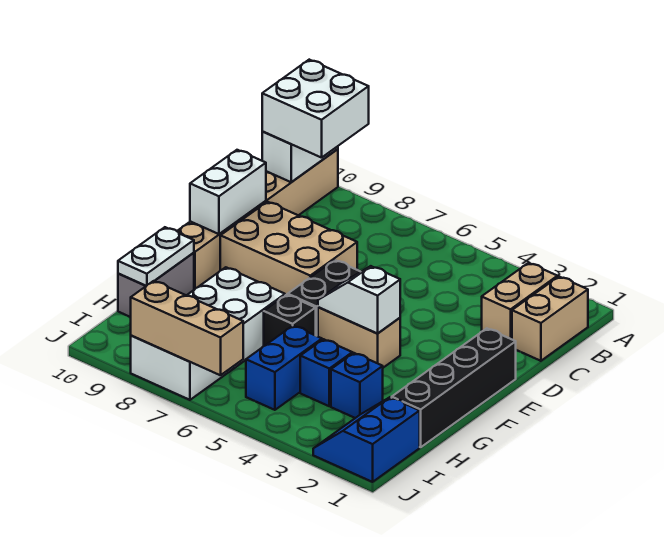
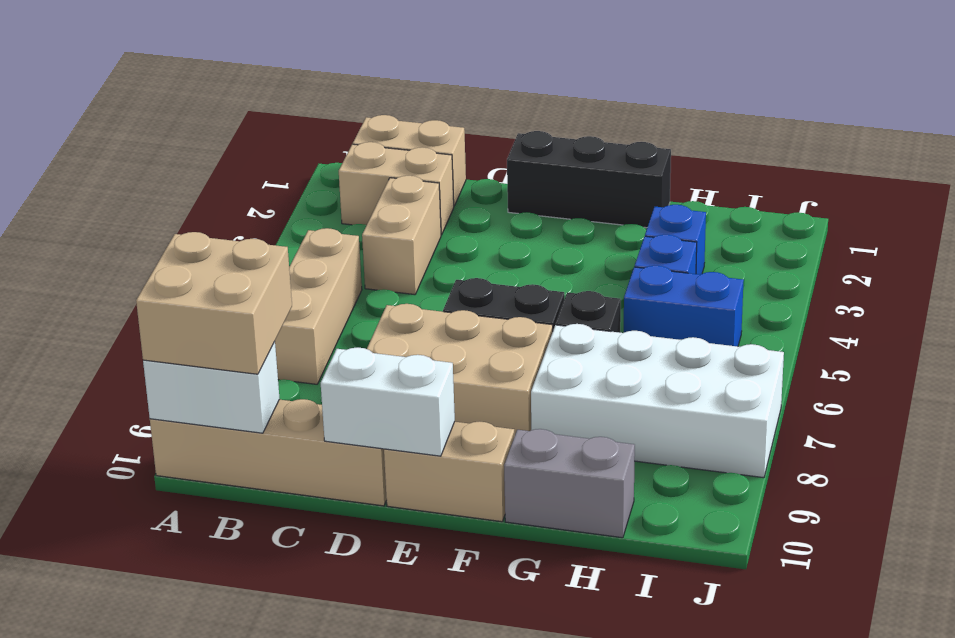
white 2x2 brick [262,60,369,158] -> tan 2x2 brick [136,232,292,374]
tan 2x3 brick [220,202,357,295] -> tan 2x3 brick turned to [367,304,553,436]
black 1x4 brick [392,328,516,447] -> black 1x3 brick [507,131,671,228]
tan 1x2 brick [318,307,400,368] -> tan 1x2 brick moved to [362,176,441,295]
white 1x2 slope [318,266,400,333] -> none
white 1x2 plate [118,227,194,286] -> none
blue 2x2 slope [313,397,420,482] -> none
tan 1x3 brick [131,281,243,375] -> tan 1x3 brick moved to [275,228,362,384]

